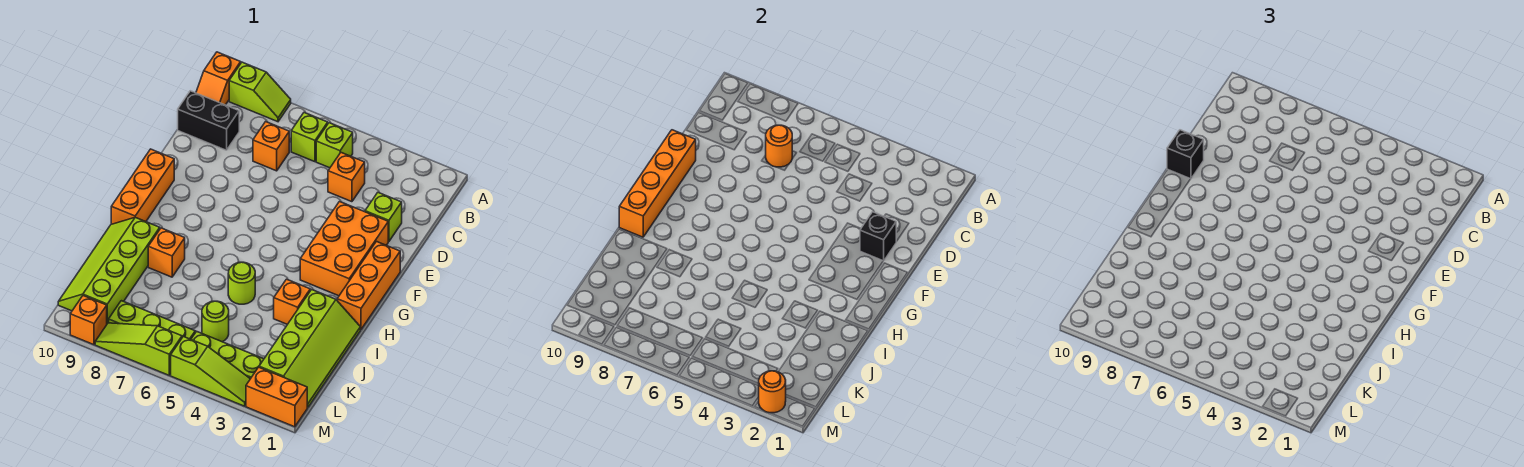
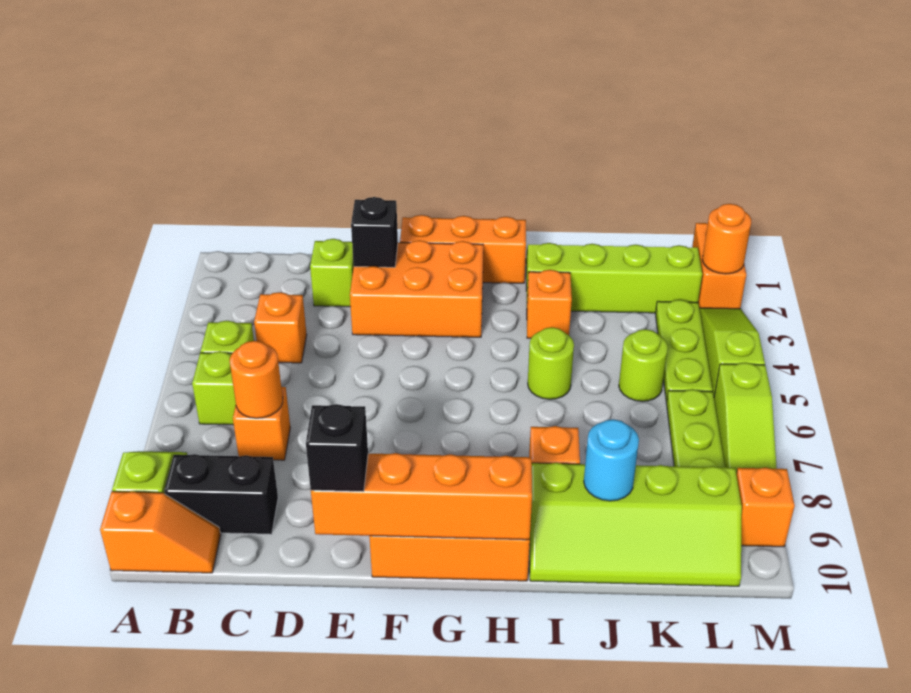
black 1x2 brick [178,91,239,150] -> black 1x2 brick turned to [164,454,278,534]
none -> cyan 1x1 round brick [584,419,639,501]

